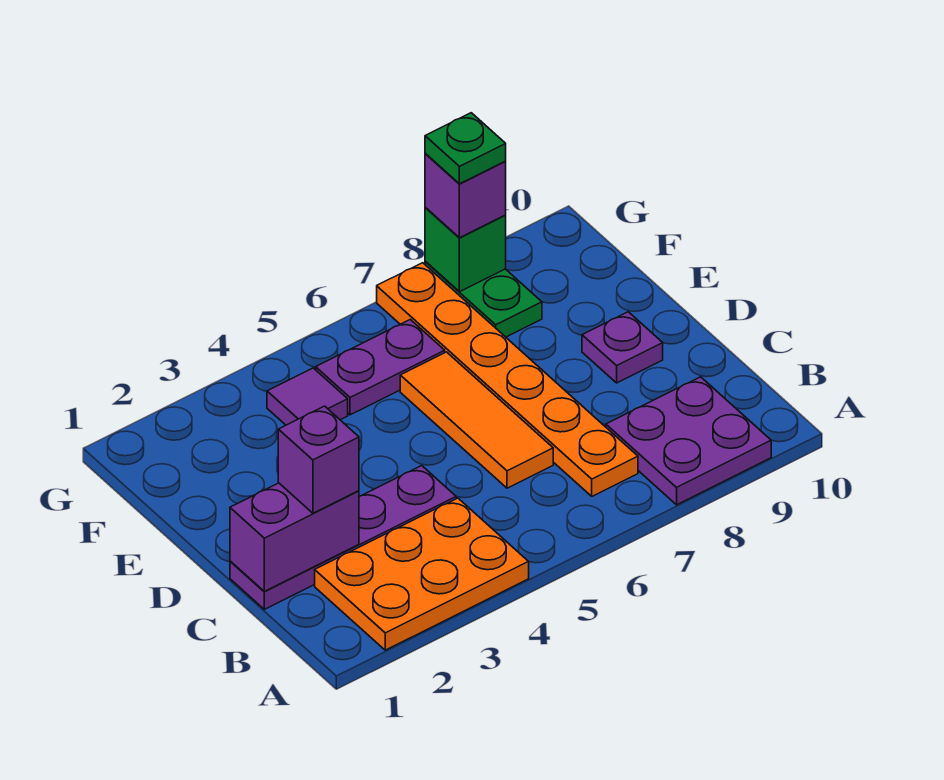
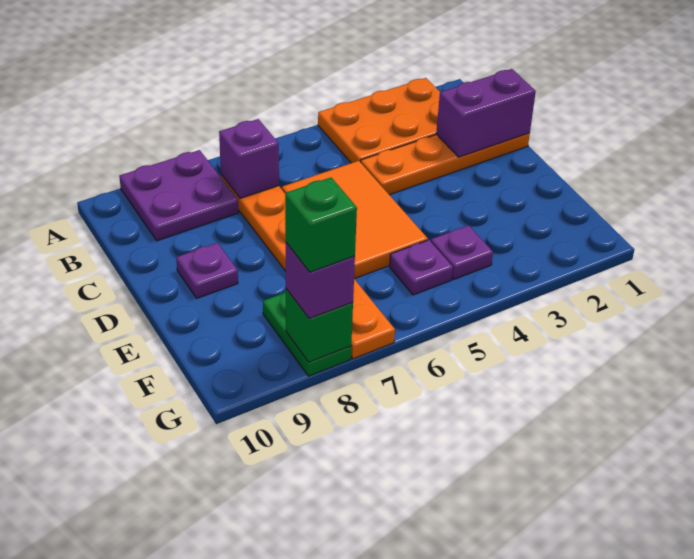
purple 1x4 plate [230,466,456,609] -> orange 1x4 plate [361,133,530,195]
purple 1x1 brick [278,406,359,513] -> purple 1x1 brick moved to [219,119,279,198]
orange 1x3 tile [400,352,553,488] -> orange 2x3 tile [282,161,428,279]
purple 1x1 tile [267,368,348,425] -> purple 1x1 plate [431,225,493,279]
purple 1x2 plate [316,319,445,415] -> purple 1x1 plate [390,240,453,295]
green 1x1 plate [425,113,506,184] -> green 1x1 brick [285,178,357,272]

